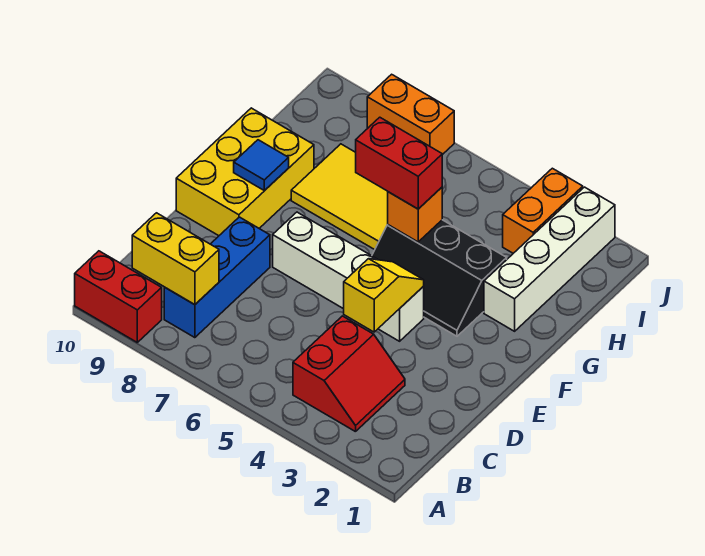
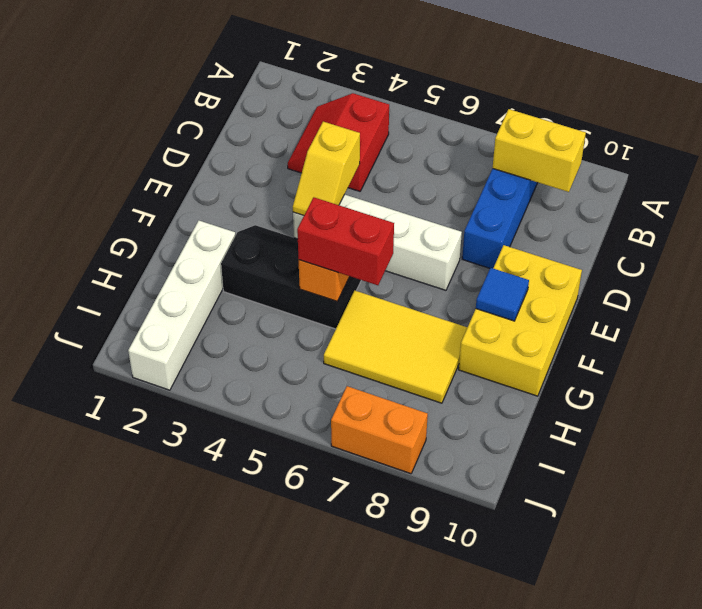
red 1x2 brick [75,251,162,342] -> none
orange 1x2 brick [503,168,583,253] -> none

